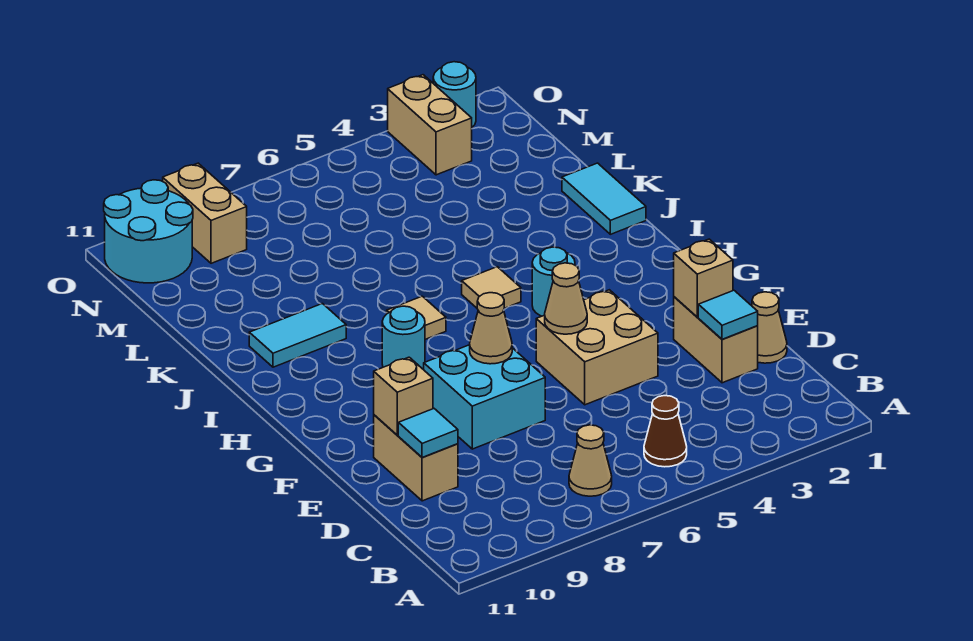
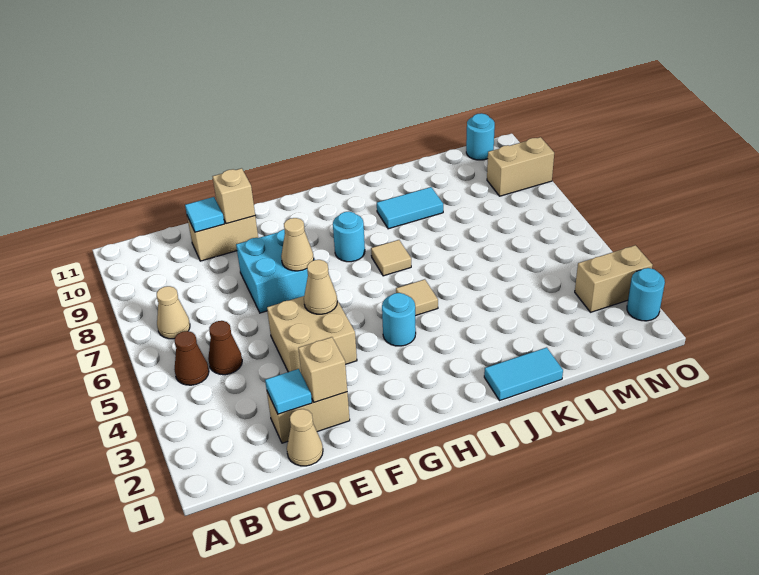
none -> brown 1x1 cone [208,321,242,375]
cyan 1x2 tile [249,304,346,367] -> cyan 1x2 tile turned to [377,187,443,229]
cyan 2x2 round brick [104,180,193,283] -> cyan 1x1 round brick [466,113,495,160]

